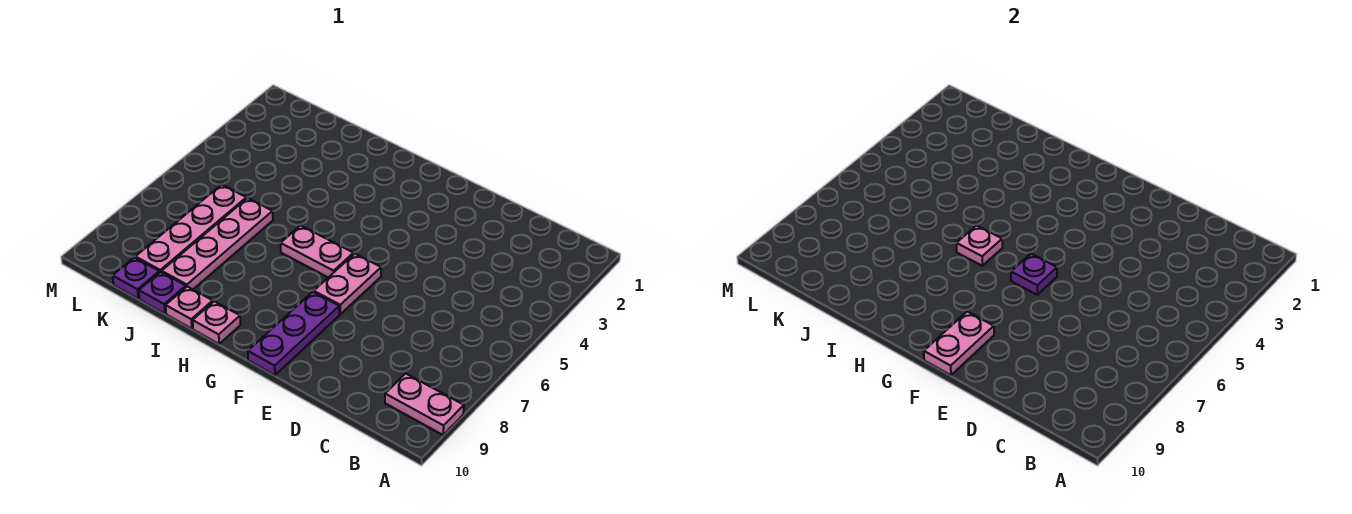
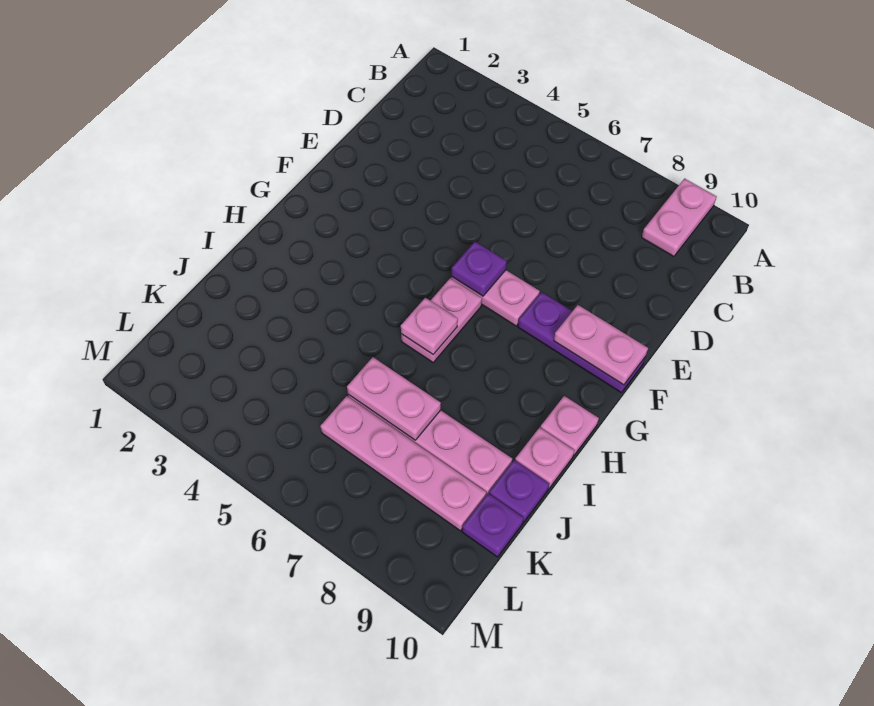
none -> pink 1x2 plate [347,357,441,440]

